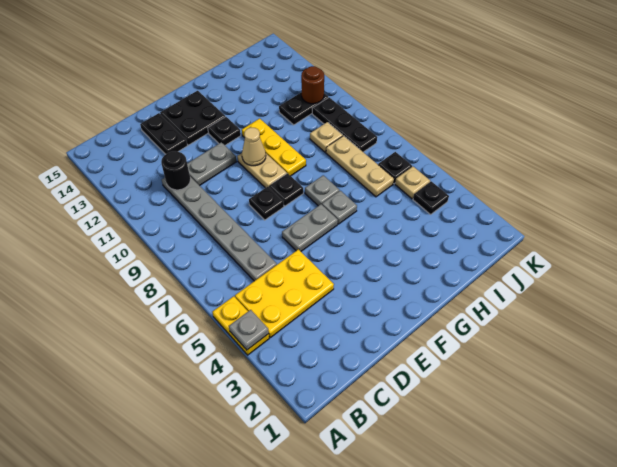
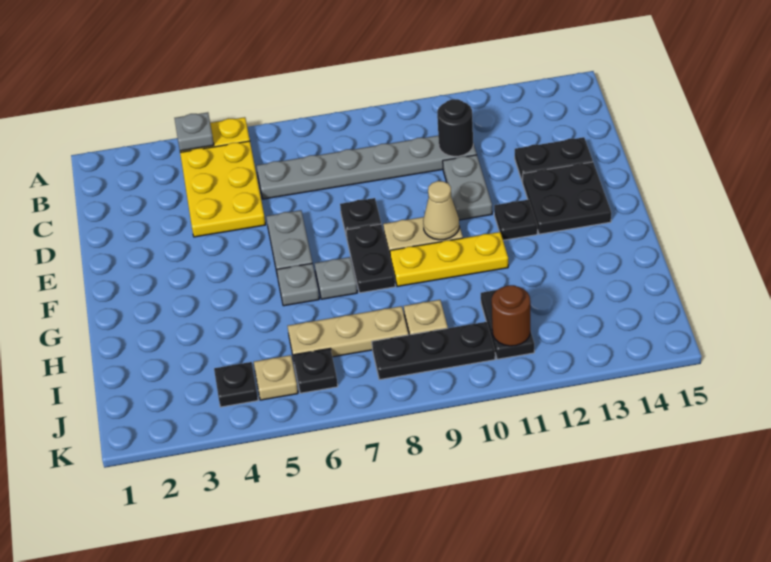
black 1x1 plate [269,173,303,206] -> black 1x2 plate [346,224,395,293]

